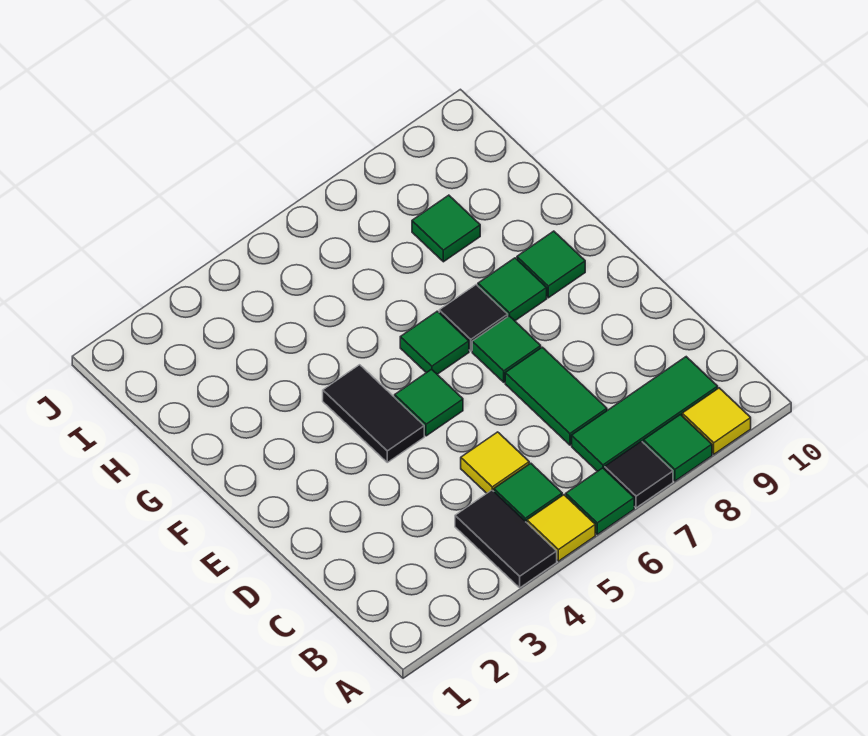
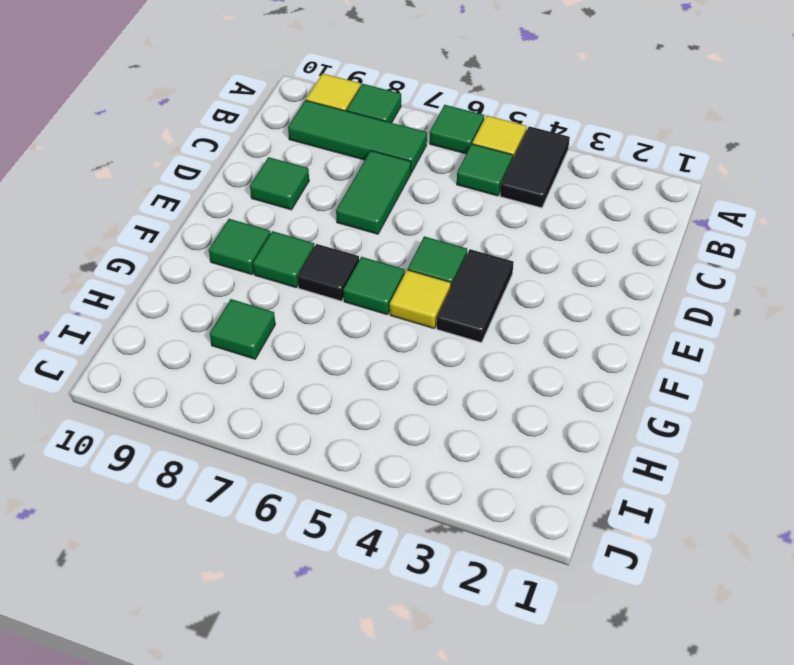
black 1x1 tile [605,441,673,508] -> none
yellow 1x1 tile [461,432,529,493] -> yellow 1x1 tile moved to [390,270,451,328]
green 1x1 tile [472,316,541,382] -> green 1x1 tile moved to [250,157,309,210]

